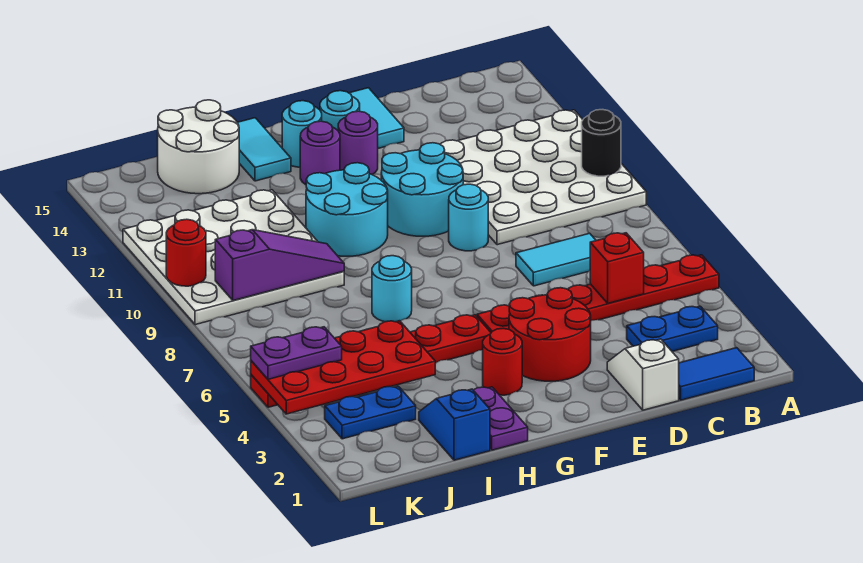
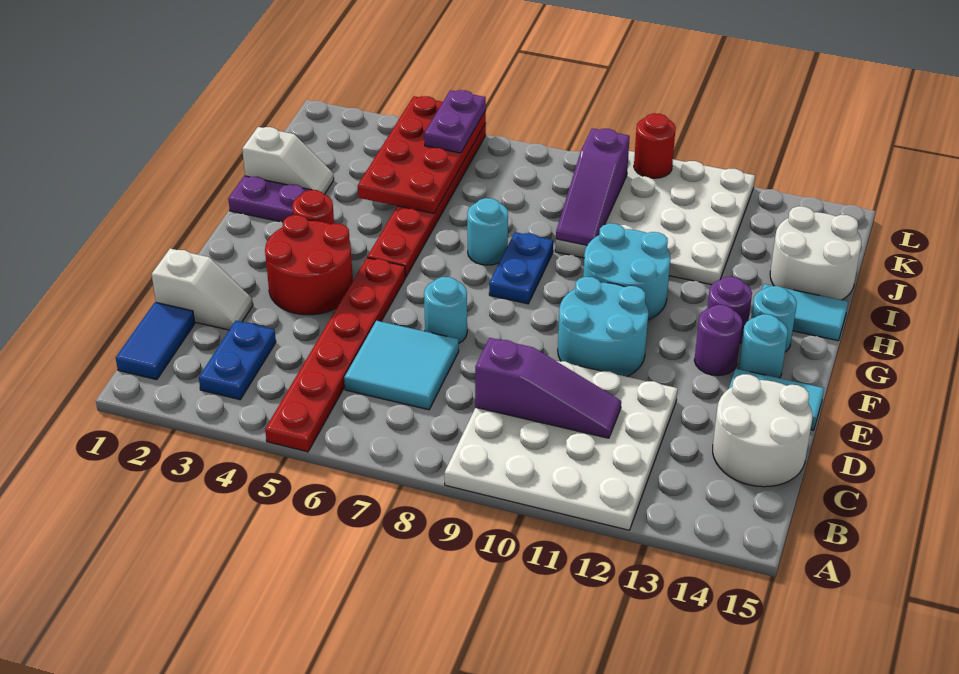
black 1x1 round brick [582,110,621,176] -> none
red 1x1 brick [590,233,644,303] -> none
cyan 1x2 tile [516,233,596,286] -> cyan 2x2 tile [344,321,459,410]
none -> purple 1x3 slope [475,338,621,438]
none -> white 2x2 round brick [713,374,813,487]
cyan 1x1 round brick [449,184,488,251] -> cyan 1x1 round brick moved to [424,277,467,343]
blue 1x2 slope [419,389,490,460] -> white 1x2 slope [242,127,334,194]
blue 1x2 plate [325,386,416,439] -> blue 1x2 plate moved to [489,232,553,304]

